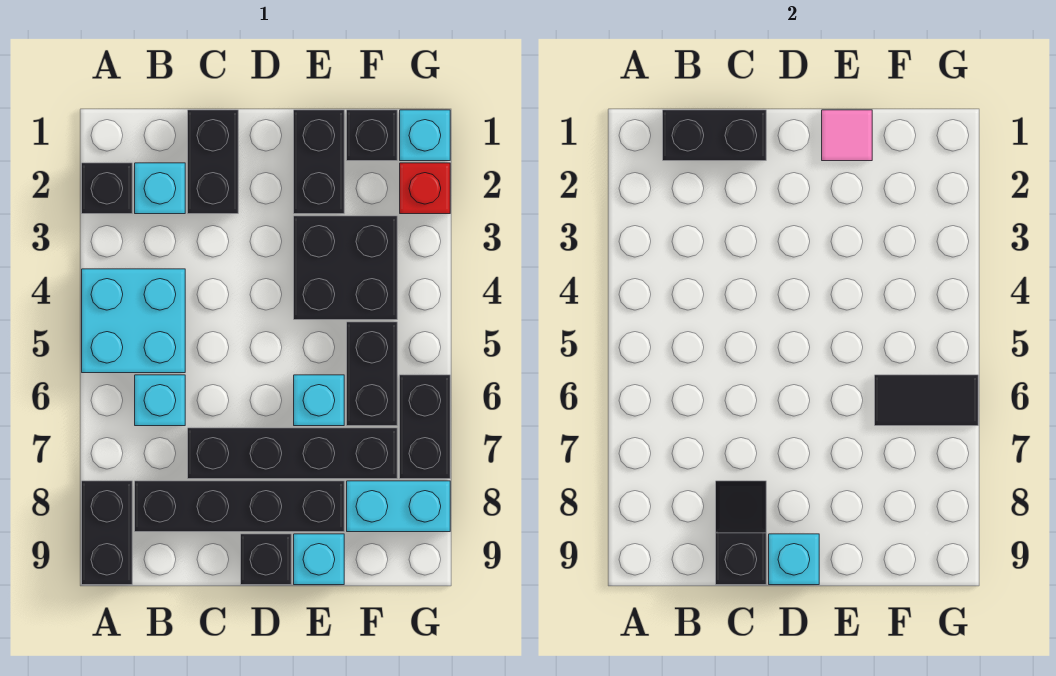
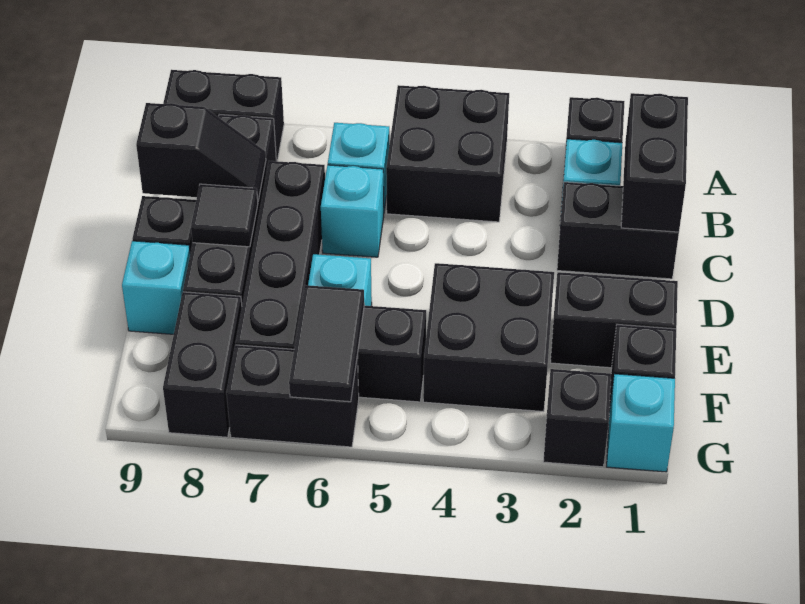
cyan 2x2 brick [82,269,185,373] -> black 2x2 brick [386,85,509,222]
none -> black 1x1 tile [191,184,258,247]
cyan 1x1 brick [769,534,819,585] -> cyan 1x1 brick moved to [321,165,384,257]
pink 1x1 tile [822,110,872,161] -> none
cyan 1x2 brick [347,481,450,532] -> black 1x2 brick [163,292,242,437]
red 1x1 brick [400,163,450,214] -> black 1x1 brick [543,369,611,467]

